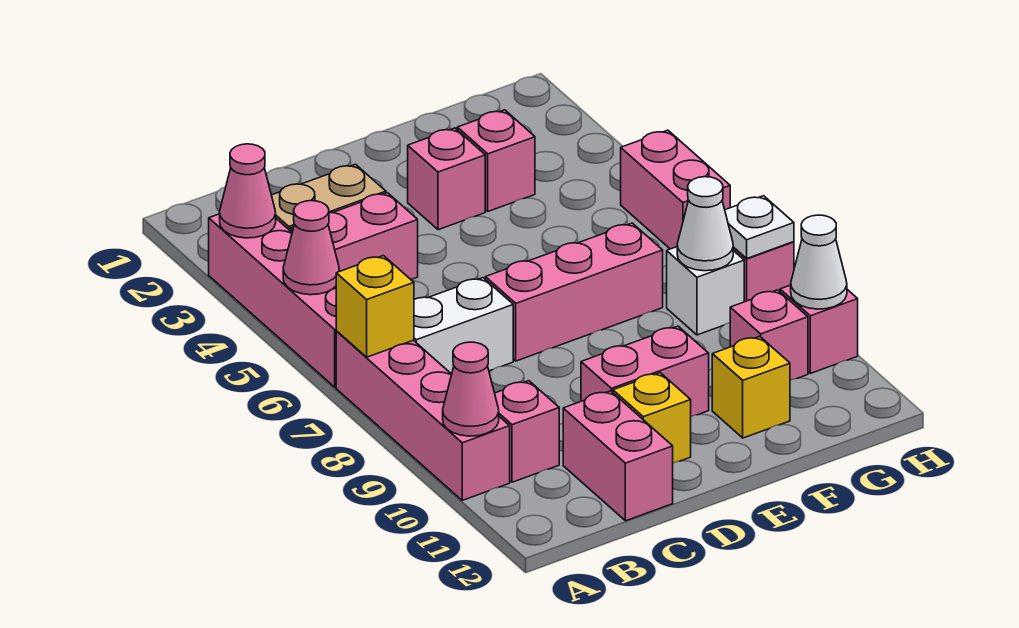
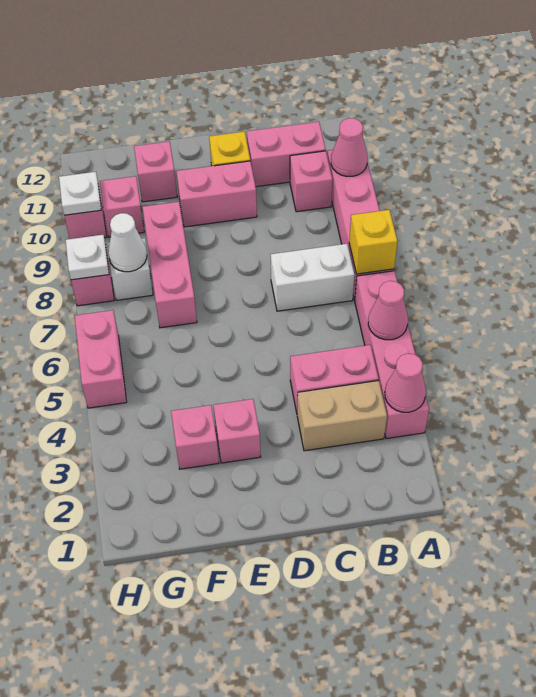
pink 1x2 brick [563,391,673,521] -> pink 1x2 brick turned to [247,122,326,187]
pink 1x3 brick [485,223,663,361] -> pink 1x3 brick turned to [143,202,197,328]
yellow 1x1 brick [712,336,790,438] -> pink 1x1 brick [134,141,177,202]
white 1x1 cone [791,215,847,309] -> white 1x1 plate [59,172,101,215]

